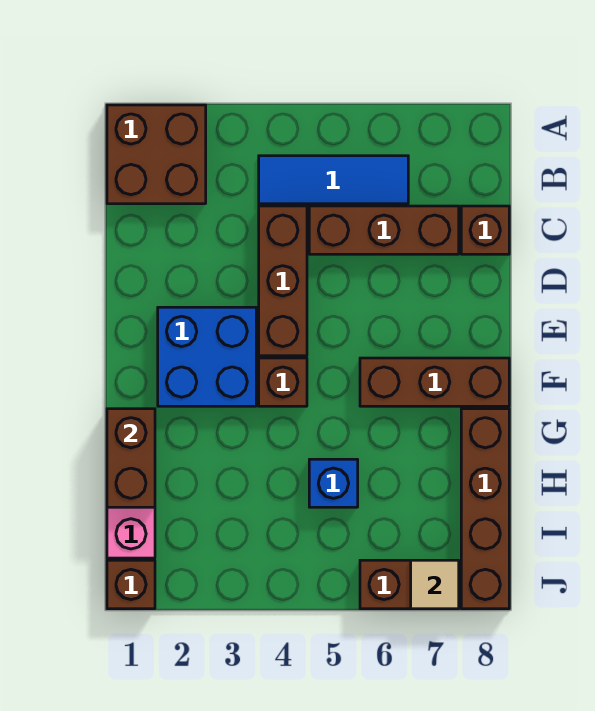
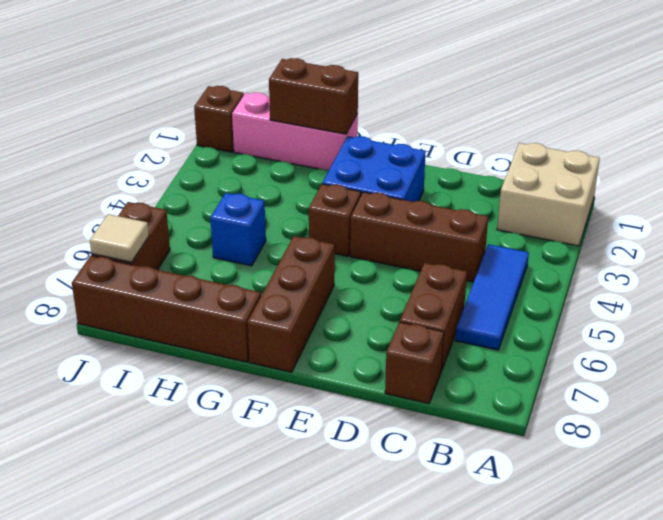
brown 2x2 brick [107,105,206,204] -> tan 2x2 brick [497,143,600,246]
brown 1x3 brick [309,206,459,254] -> brown 1x2 brick [400,263,467,371]

